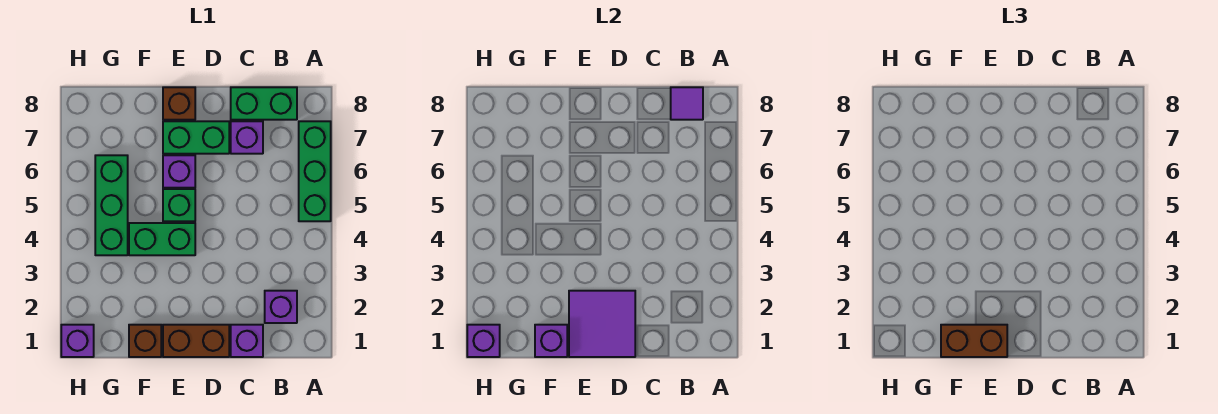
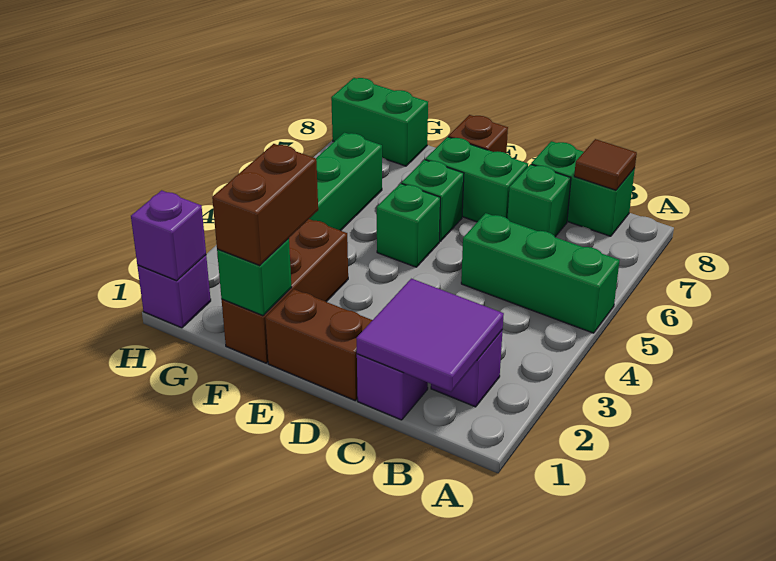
green 1x3 brick [299,121,331,221] -> green 1x3 brick turned to [461,213,620,333]
purple 1x1 tile [671,87,703,120] -> brown 1x1 tile [574,139,637,190]
purple 1x1 brick [231,121,263,154] -> green 1x1 brick [508,164,571,237]
purple 2x2 tile [569,291,635,357] -> purple 2x2 tile moved to [356,279,504,392]
brown 1x2 brick [941,325,1007,357] -> brown 1x2 brick turned to [212,144,318,265]
green 1x2 brick [129,223,195,255] -> green 1x2 brick moved to [331,78,428,166]
purple 1x1 brick [163,155,195,188] -> green 1x1 brick [402,160,464,241]
brown 1x1 brick [129,325,161,357] -> brown 1x3 brick [222,219,348,363]
purple 1x1 brick [535,325,567,357] -> green 1x1 brick [217,238,292,316]

